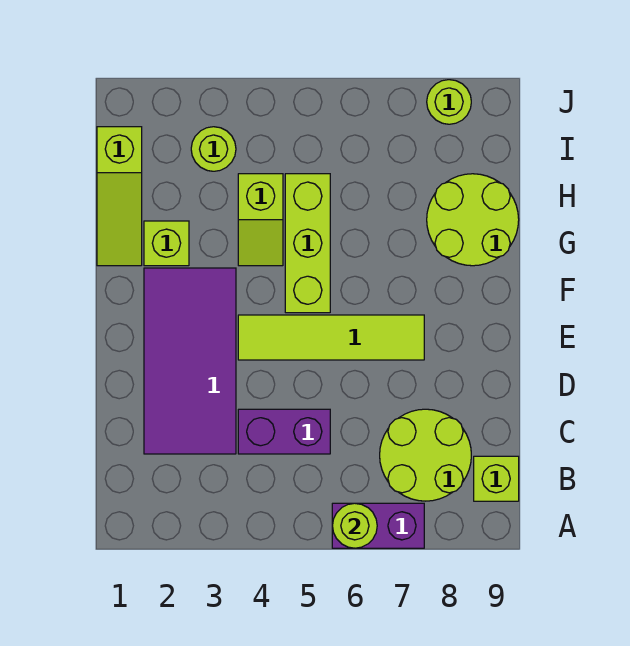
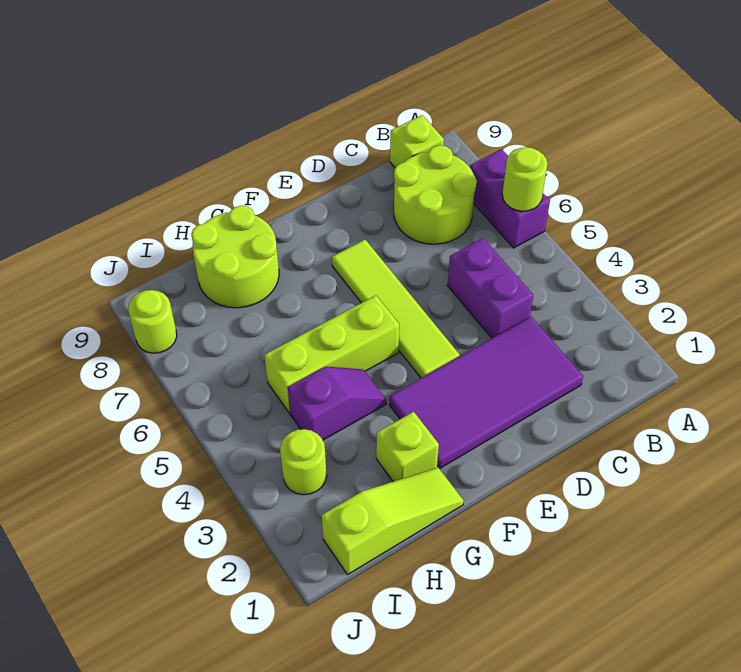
lime 1x2 slope [238,174,283,266] -> purple 1x2 slope [288,366,386,440]

